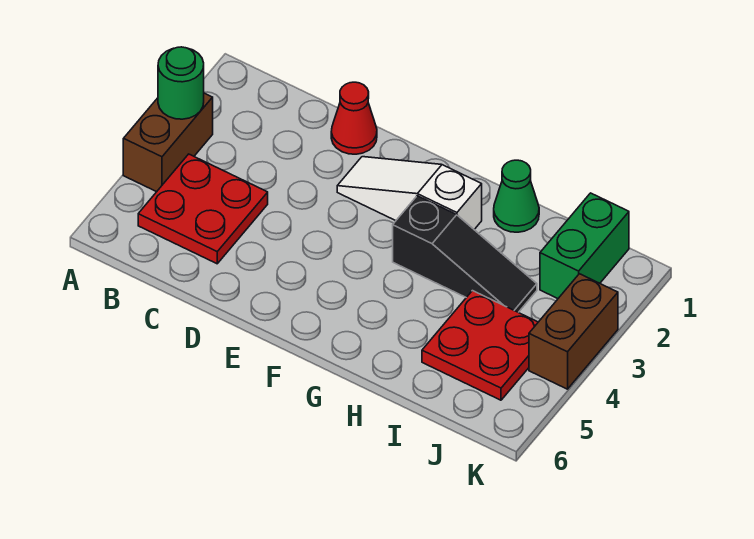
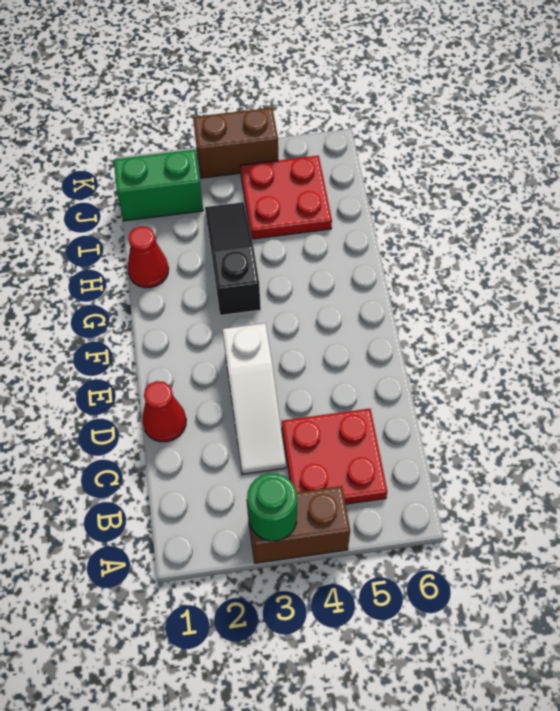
white 1x3 slope [337,157,482,229] -> white 1x3 slope moved to [223,323,286,474]
green 1x1 cone [494,160,539,232] -> red 1x1 cone [128,226,169,288]

